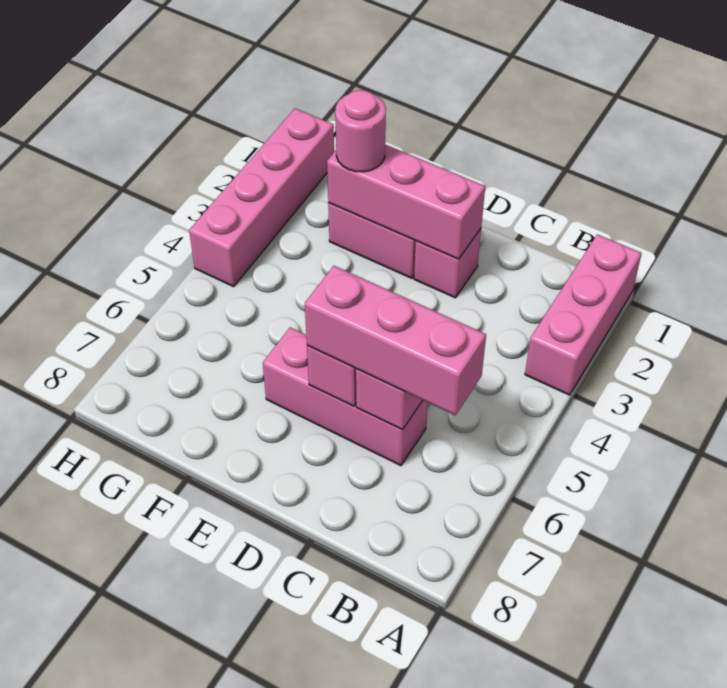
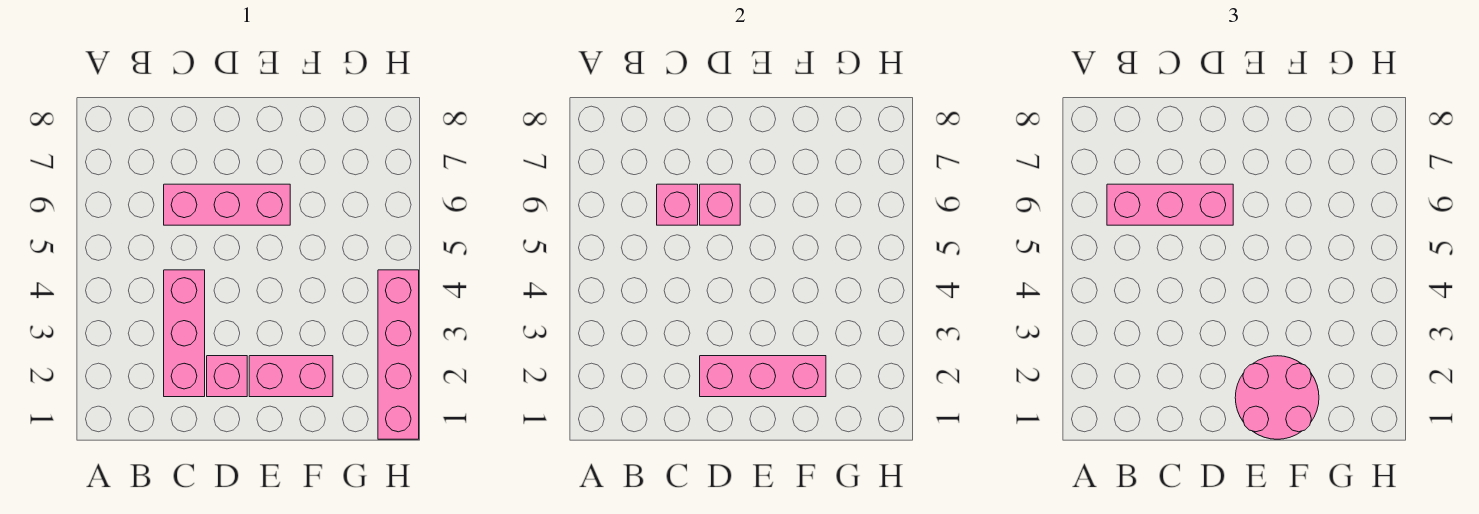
pink 1x3 brick [525,234,642,395] -> pink 1x3 brick moved to [164,270,205,397]
pink 1x1 round brick [335,90,386,172] -> pink 2x2 round brick [1235,356,1319,439]

